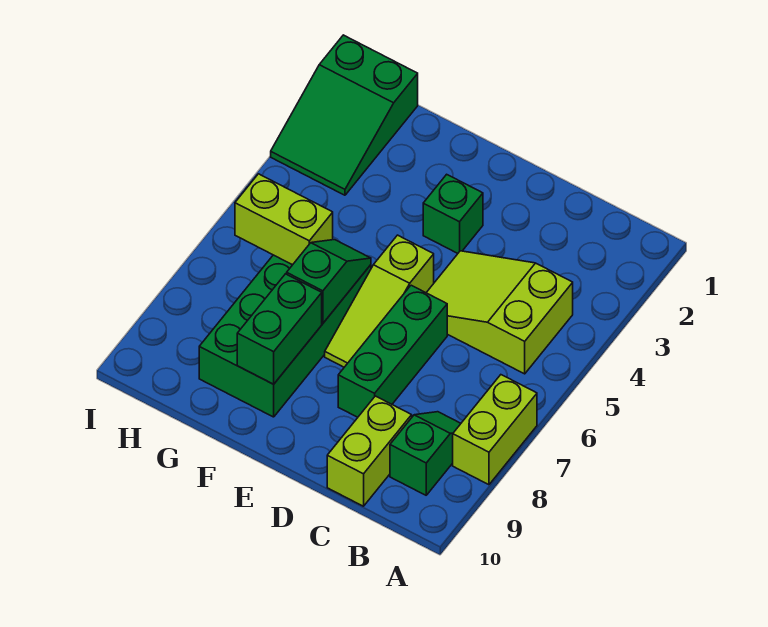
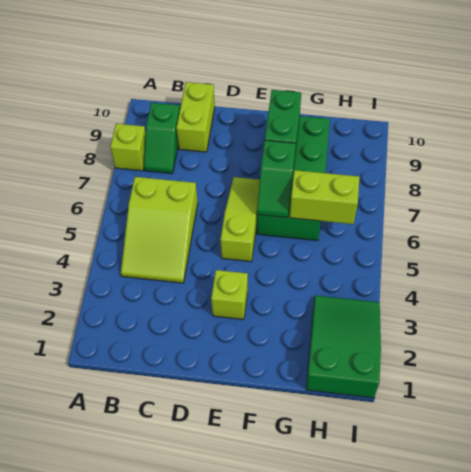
lime 1x2 brick [453,375,537,485] -> lime 1x1 brick [110,124,146,171]
lime 2x3 slope [426,251,573,374] -> lime 2x3 slope turned to [121,177,198,283]
green 1x3 brick [338,285,447,417] -> none
green 1x1 brick [423,174,483,253] -> lime 1x1 brick [211,270,248,319]

